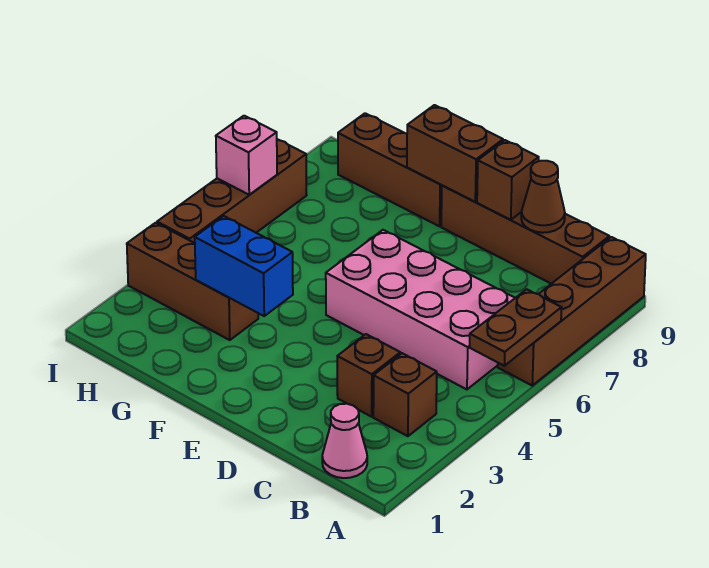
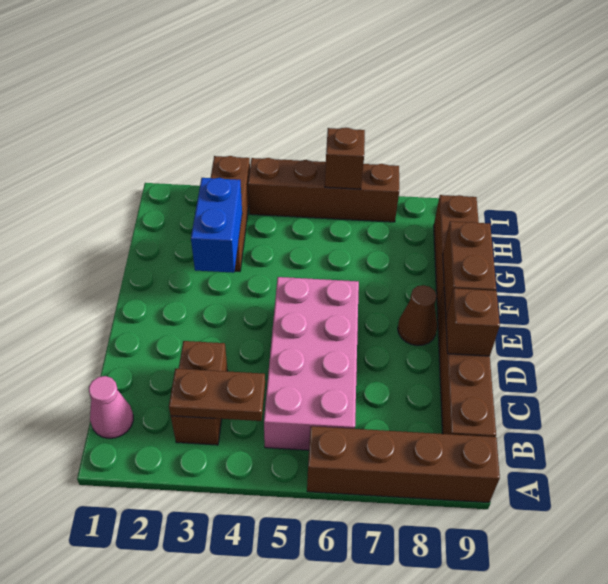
brown 1x2 plate [470,289,562,366] -> brown 1x2 plate moved to [169,369,265,421]
brown 1x1 cone [521,161,565,233] -> brown 1x1 cone moved to [398,285,437,346]
pink 1x1 brick [216,116,277,195] -> brown 1x1 brick [325,128,365,189]

